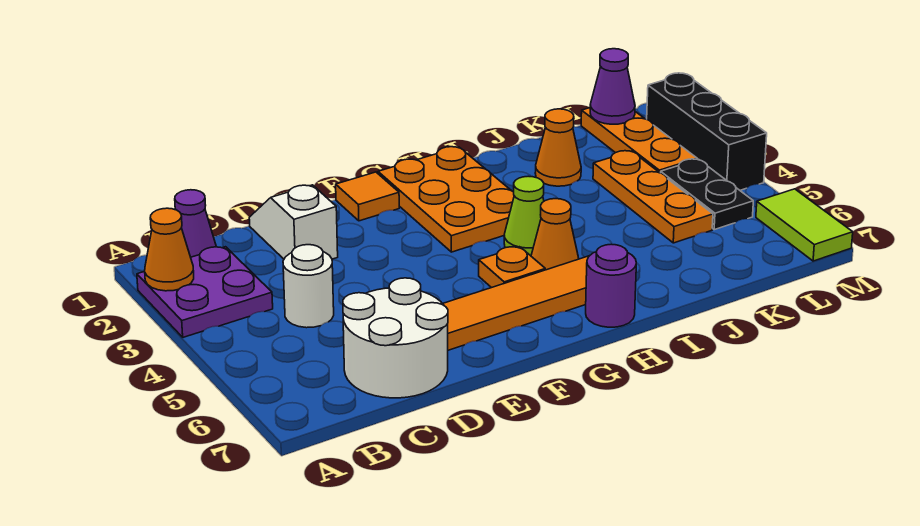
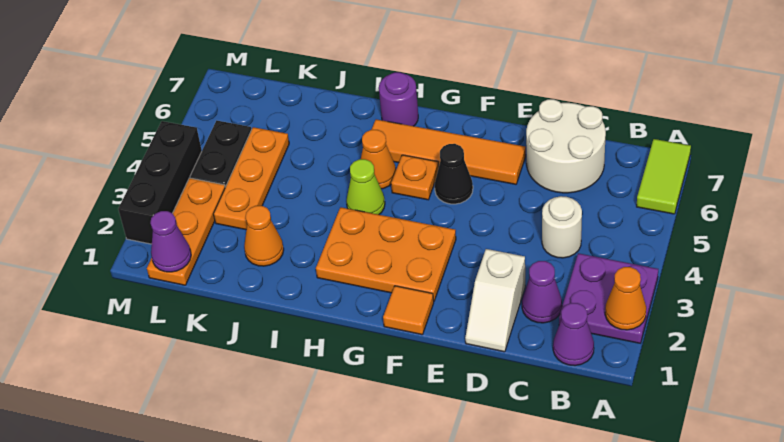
none -> purple 1x1 cone [522,261,562,323]
none -> black 1x1 cone [435,144,473,204]
orange 2x3 plate [378,147,514,252] -> orange 2x3 plate turned to [316,207,456,301]
lime 1x2 tile [756,189,853,261] -> lime 1x2 tile moved to [637,139,691,214]

